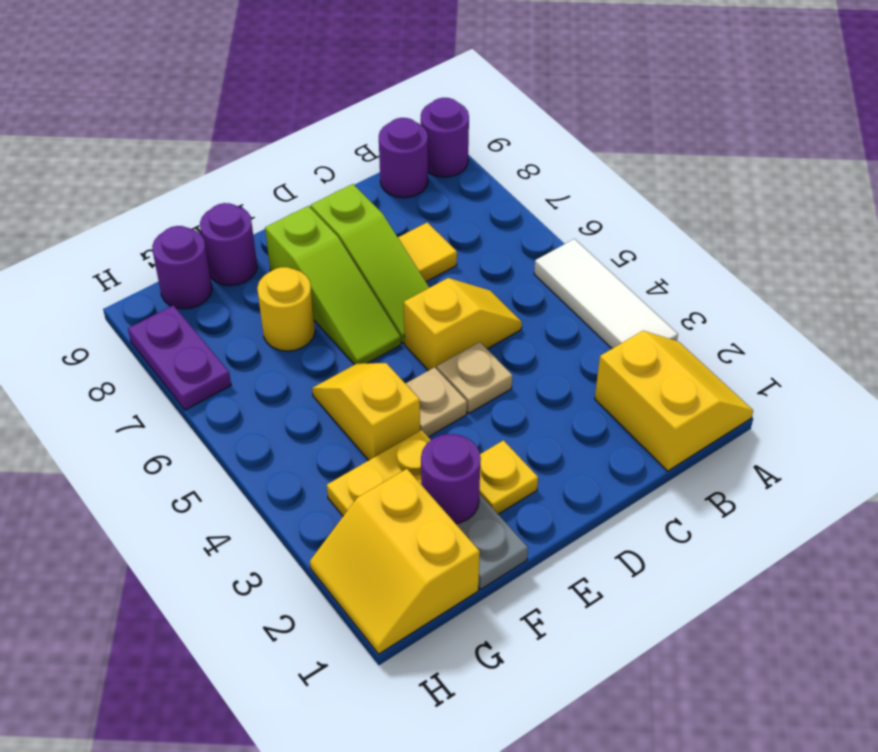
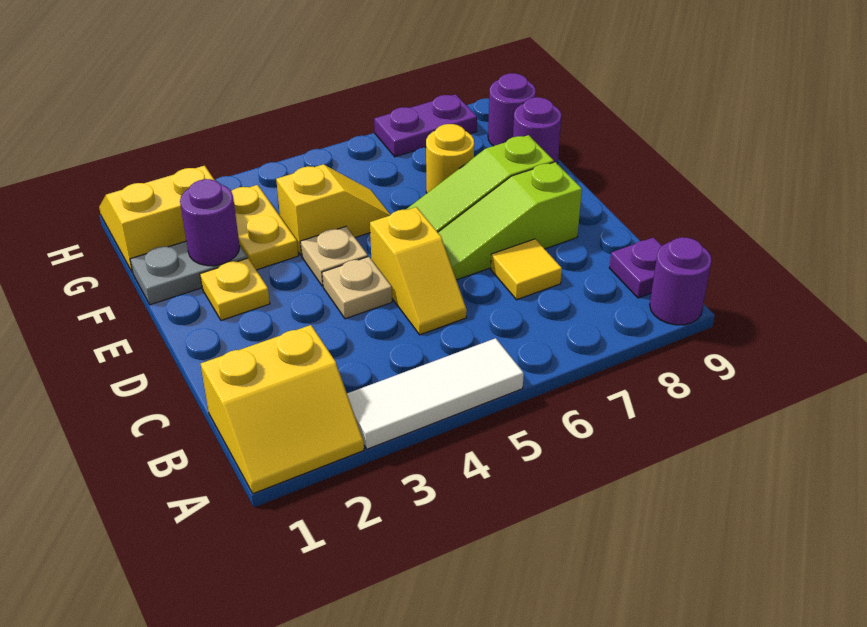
purple 1x1 round brick [379,118,428,198] -> purple 1x1 plate [609,237,662,298]

